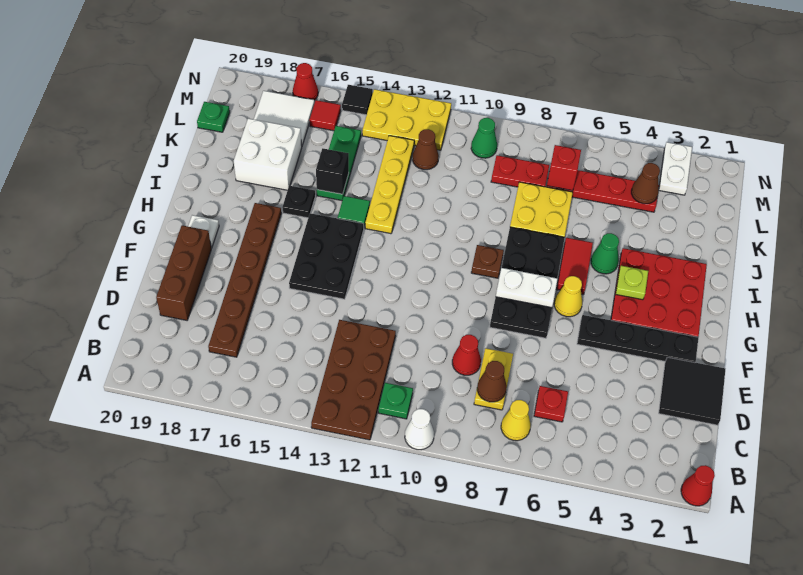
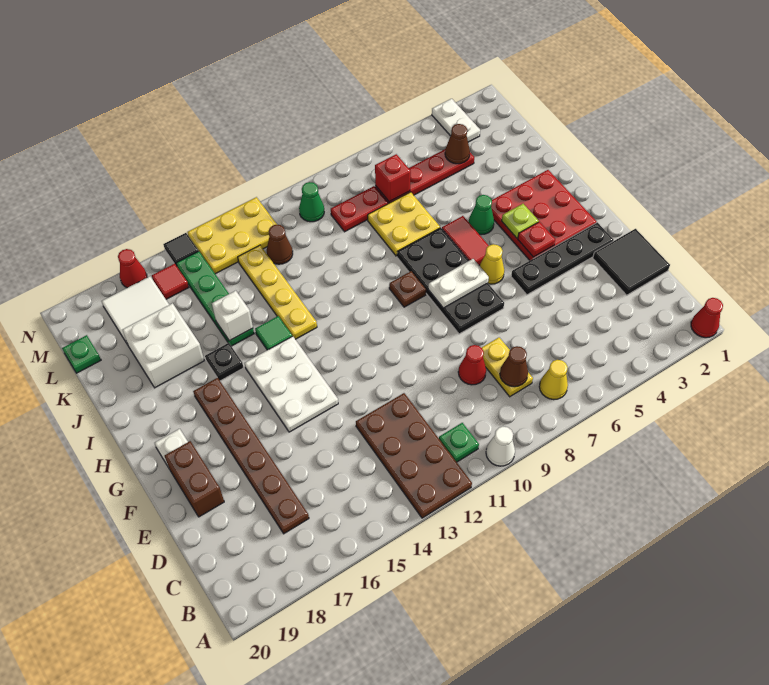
red 1x1 plate [534,386,568,422] -> red 1x1 plate moved to [518,222,555,257]
brown 1x3 brick [156,225,211,320] -> brown 1x2 brick [165,441,224,517]
black 2x3 plate [289,213,364,299] -> white 2x3 plate [245,336,338,432]
green 1x3 plate [317,126,361,201] -> green 1x4 plate [176,251,254,346]
black 1x1 brick [316,148,349,194] -> white 1x1 brick [212,291,253,341]

